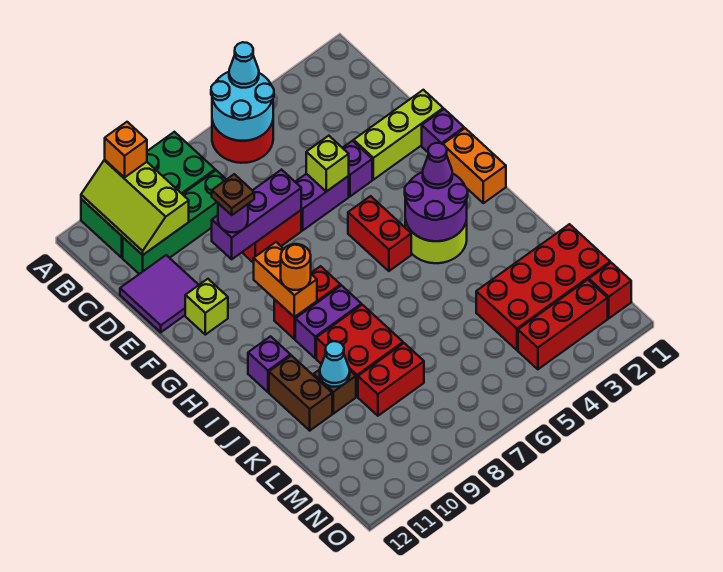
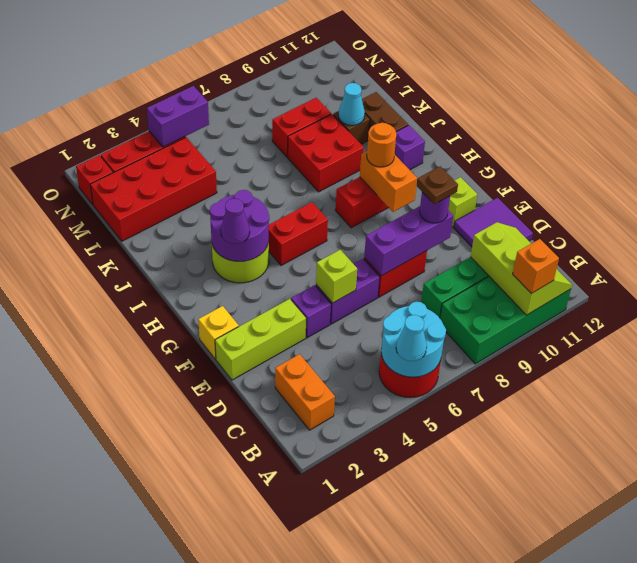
purple 1x1 brick [422,109,464,152] -> yellow 1x1 brick [198,306,239,359]
orange 1x2 brick [443,128,506,203] -> orange 1x2 brick moved to [275,354,335,430]
red 1x2 brick [348,196,411,271] -> red 1x2 brick turned to [269,202,328,265]
purple 1x2 brick [295,286,361,358] -> purple 1x2 brick moved to [147,86,209,147]

